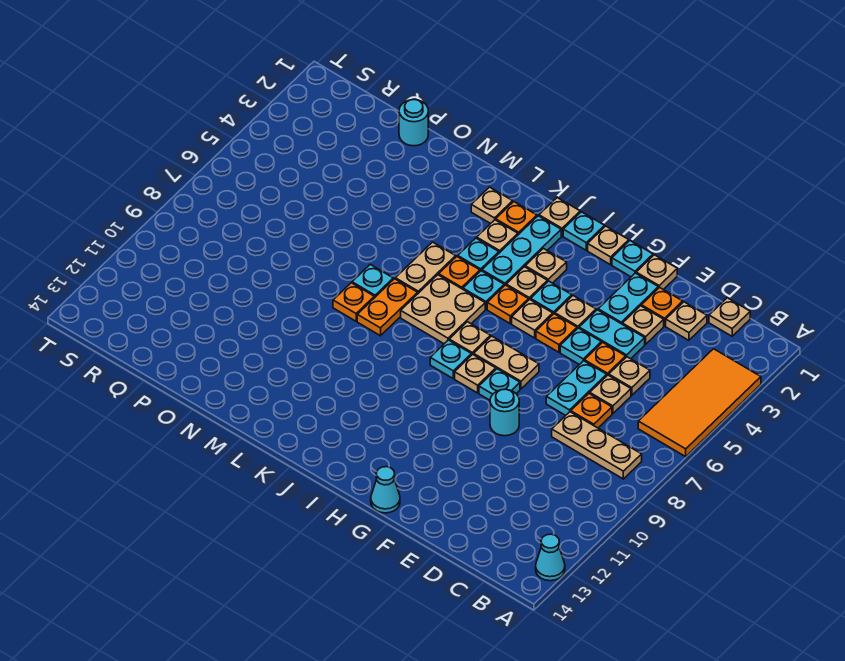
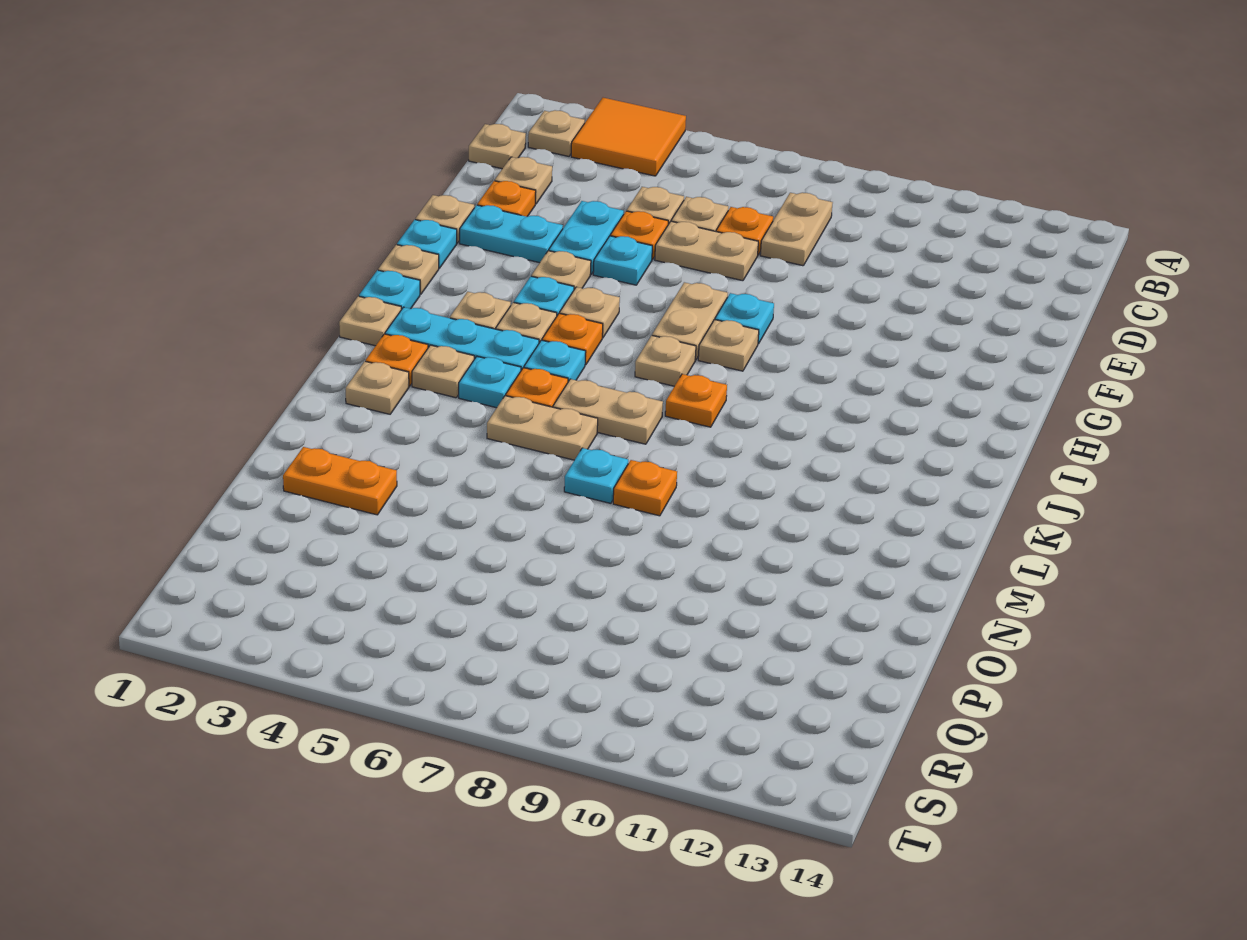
orange 2x4 tile [638,349,761,457] -> orange 2x2 tile [571,98,686,176]
cyan 1x1 cone [536,534,565,581] -> none
tan 1x3 plate [552,412,642,479] -> tan 1x2 plate [760,193,833,266]
tan 1x1 plate [622,306,664,344] -> tan 1x1 plate moved to [528,110,585,156]
cyan 1x2 plate [546,361,607,415] -> tan 1x2 plate [655,221,758,281]
cyan 1x1 round brick [490,389,519,436] -> none
orange 1x1 plate [536,314,577,352] -> orange 1x1 plate moved to [665,374,727,427]
cyan 1x1 cone [371,467,400,513] -> none
cyan 1x1 plate [430,340,471,378] -> none
tan 2x2 plate [401,275,485,344] -> tan 1x2 plate [553,379,663,444]
orange 1x2 plate [357,279,418,336] -> orange 1x2 plate moved to [283,447,397,515]
cyan 1x1 round brick [399,100,428,146] -> none

